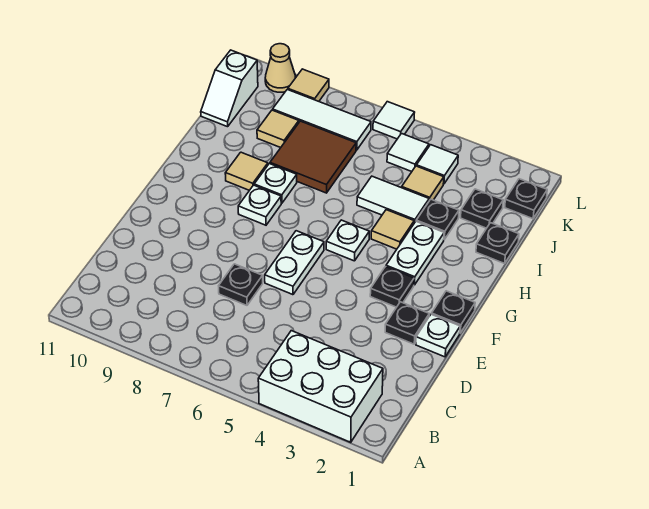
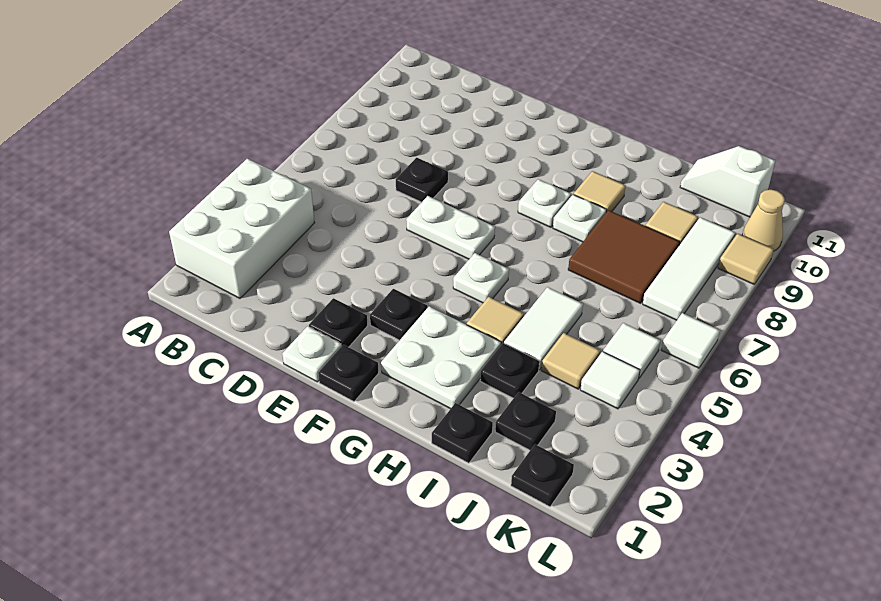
white 1x2 plate [386,222,444,285] -> white 2x2 plate [381,306,501,409]

